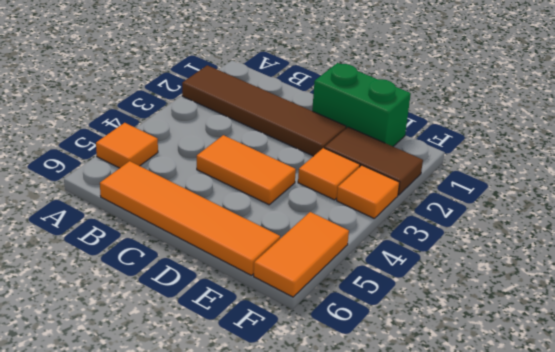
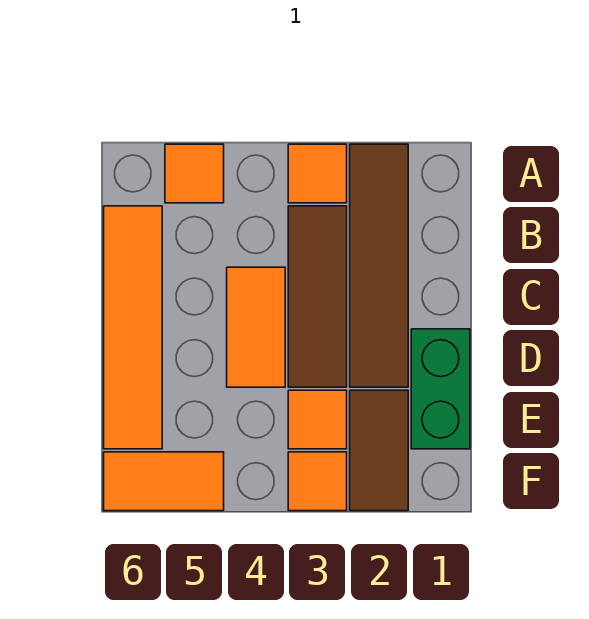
none -> orange 1x1 tile [288,144,347,203]
none -> brown 1x3 tile [288,206,347,387]

